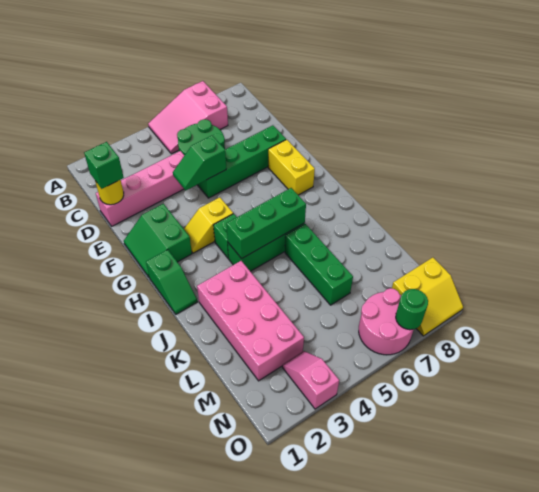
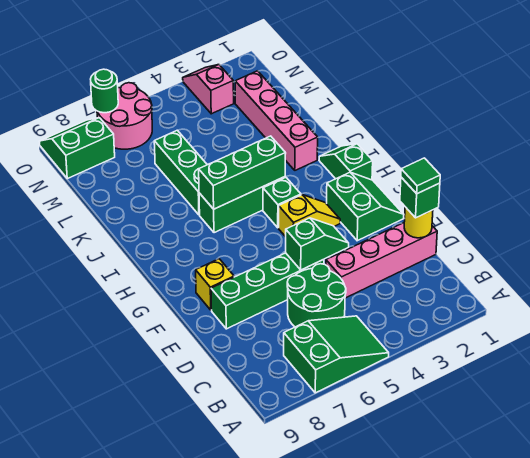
pink 2x3 slope [148,81,228,154] -> green 2x3 slope [284,316,389,393]
none -> green 1x1 tile [401,158,440,194]
yellow 1x2 brick [268,140,315,195] -> yellow 1x1 brick [196,259,234,310]
pink 2x4 brick [197,261,304,381] -> pink 1x4 brick [235,71,318,170]
pink 1x2 slope [282,351,339,409] -> pink 1x2 slope turned to [183,65,234,114]
yellow 2x2 slope [392,257,463,336] -> green 2x2 slope [39,118,115,179]

